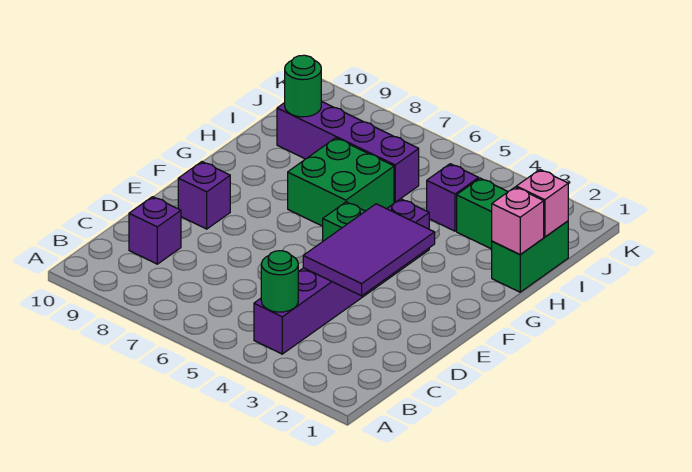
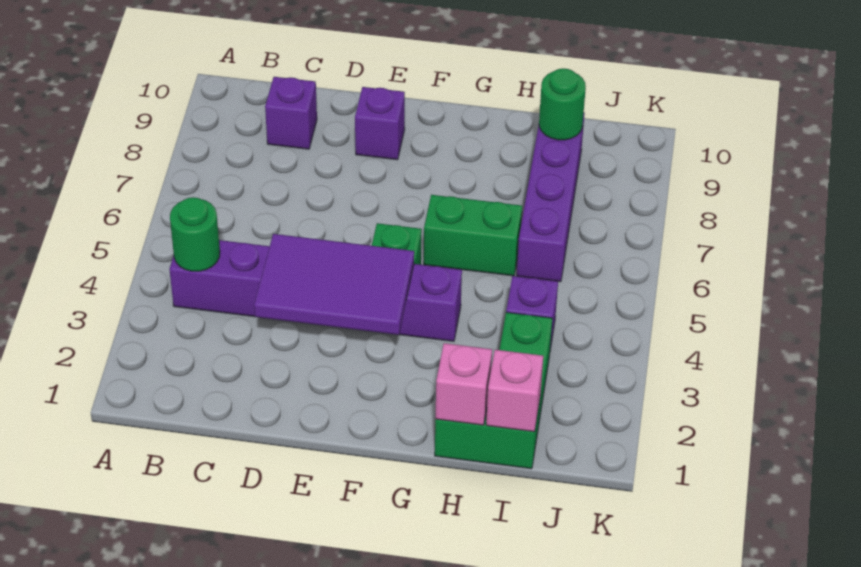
green 2x2 brick [288,138,394,226] -> green 1x2 brick [424,195,522,276]

